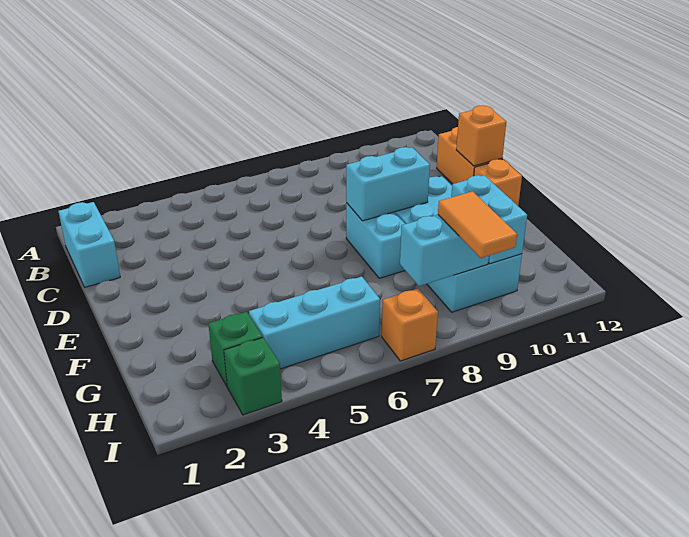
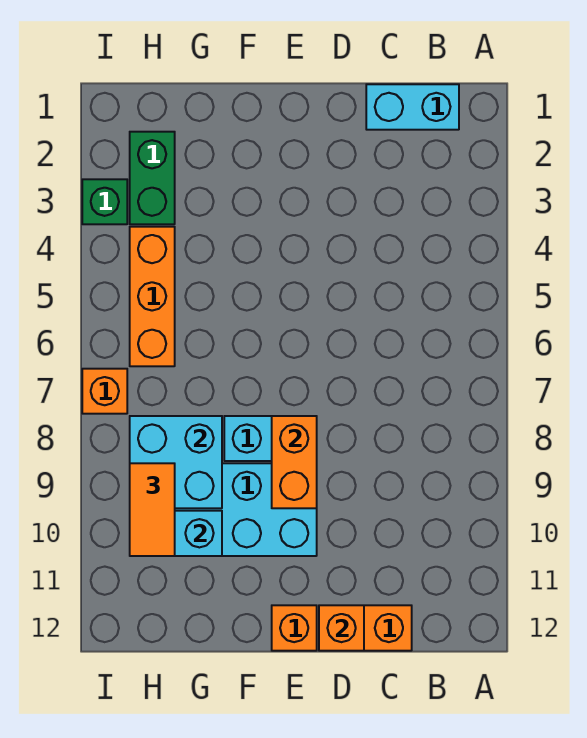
cyan 1x2 brick [346,147,430,221] -> orange 1x2 brick [272,416,317,508]
green 1x1 brick [208,312,263,386] -> green 1x2 brick [130,132,175,224]
cyan 1x3 brick [249,277,380,369] -> orange 1x3 brick [130,227,175,366]
cyan 1x2 brick [400,215,489,286] -> cyan 2x2 brick [130,416,222,508]
orange 1x2 tile [438,191,517,258] -> orange 1x2 tile turned to [130,463,175,556]

